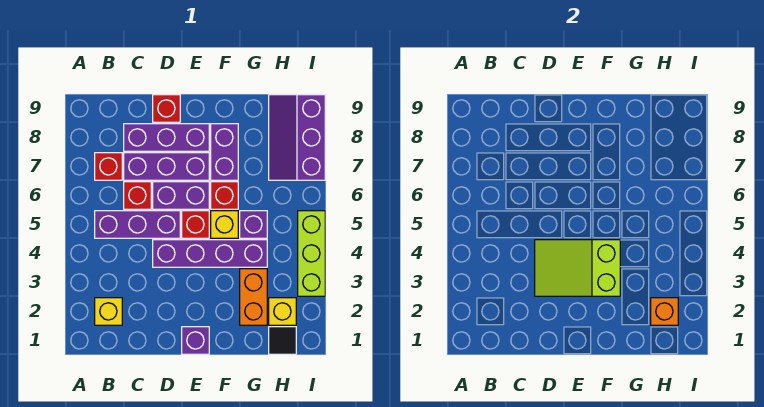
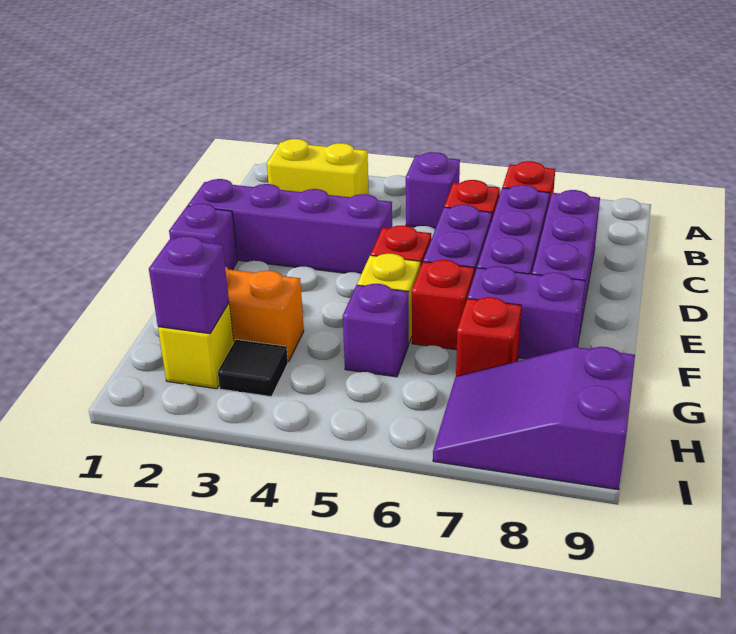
yellow 1x1 brick [95,298,122,325] -> yellow 1x2 brick [267,139,369,197]
purple 1x3 brick [95,211,180,238] -> purple 1x1 brick [406,152,460,229]
lime 2x3 slope [535,240,620,296] -> none
purple 1x4 brick [153,240,267,267] -> purple 1x4 brick turned to [188,179,392,274]
red 1x1 brick [153,95,180,122] -> red 1x1 brick moved to [456,297,521,377]
black 1x1 tile [269,327,296,354] -> black 1x1 tile moved to [218,340,288,397]
orange 1x1 brick [651,298,678,325] -> purple 1x1 brick [149,236,229,334]
purple 2x3 slope [269,95,325,180] -> purple 2x3 slope turned to [433,347,635,490]
lime 1x3 brick [298,211,325,296] -> none

